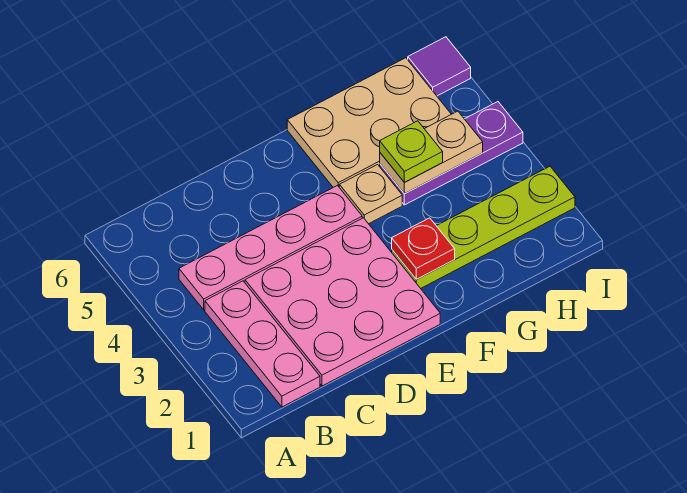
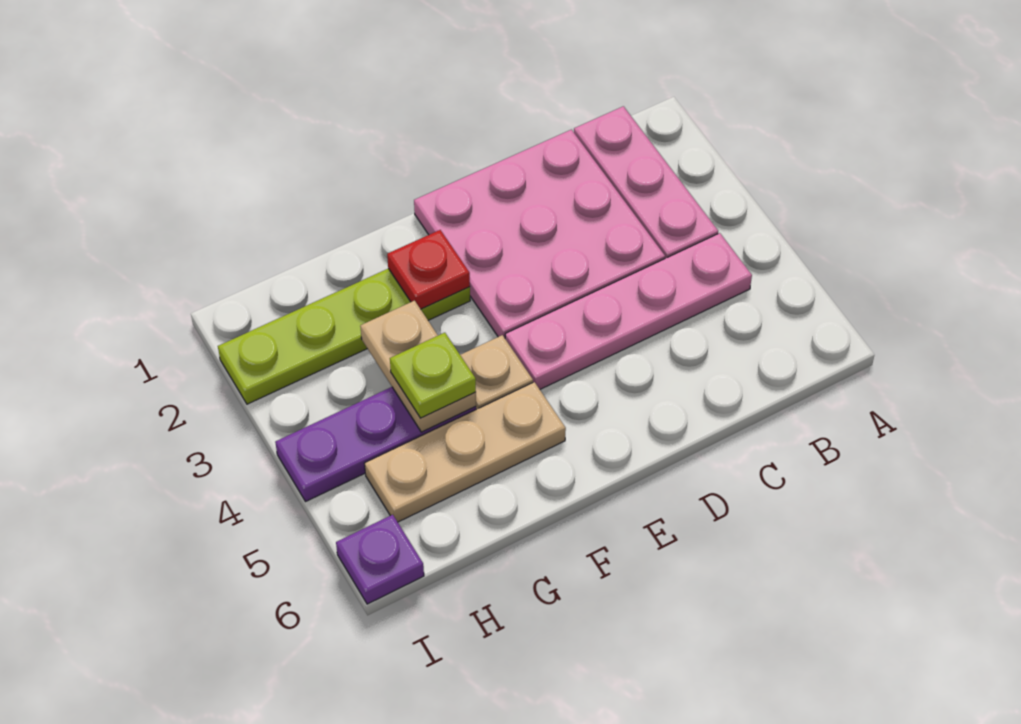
tan 2x3 plate [287,58,451,187] -> tan 1x3 plate [365,382,566,522]
tan 1x2 plate [380,111,483,194] -> tan 1x2 plate turned to [360,301,476,432]
purple 1x1 tile [408,37,471,96] -> purple 1x1 plate [336,515,424,604]

